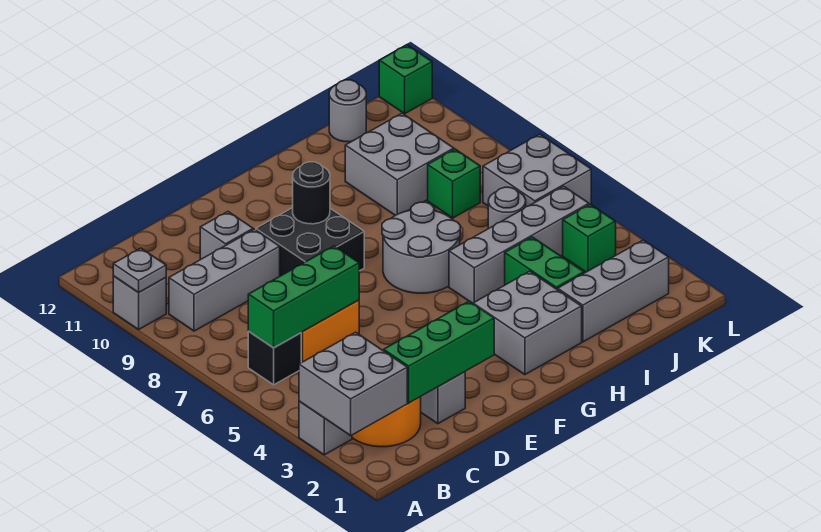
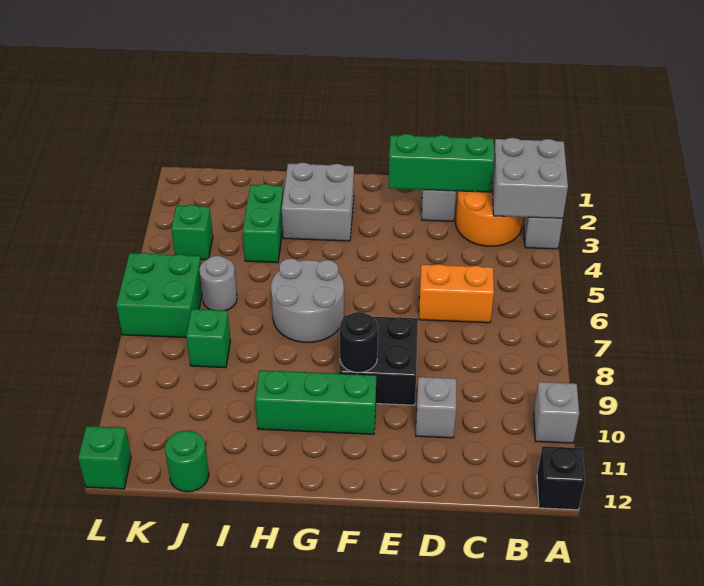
grey 1x1 plate [113,248,166,292] -> none
black 1x1 brick [248,331,301,385] -> black 1x1 brick moved to [537,446,585,510]
green 1x3 brick [248,246,359,348] -> green 1x3 brick moved to [255,370,376,434]
grey 1x3 brick [169,229,280,331] -> none
grey 1x4 brick [449,186,589,303] -> none
grey 1x3 brick [558,240,669,342] -> none
grey 2x2 brick [345,113,454,215] -> none
grey 1x1 round brick [329,80,366,142] -> green 1x1 round brick [165,431,209,492]
grey 2x2 brick [483,134,591,207] -> green 2x2 brick [117,253,202,338]

